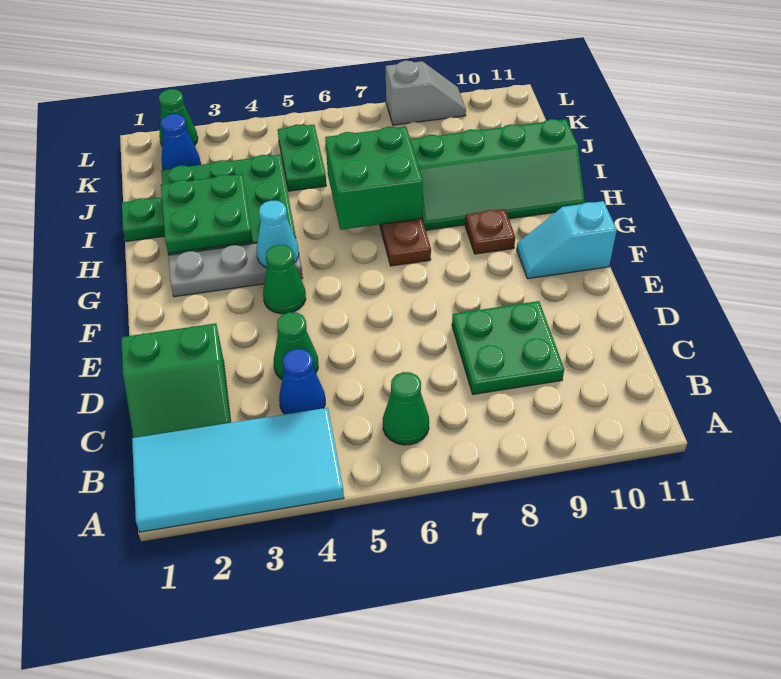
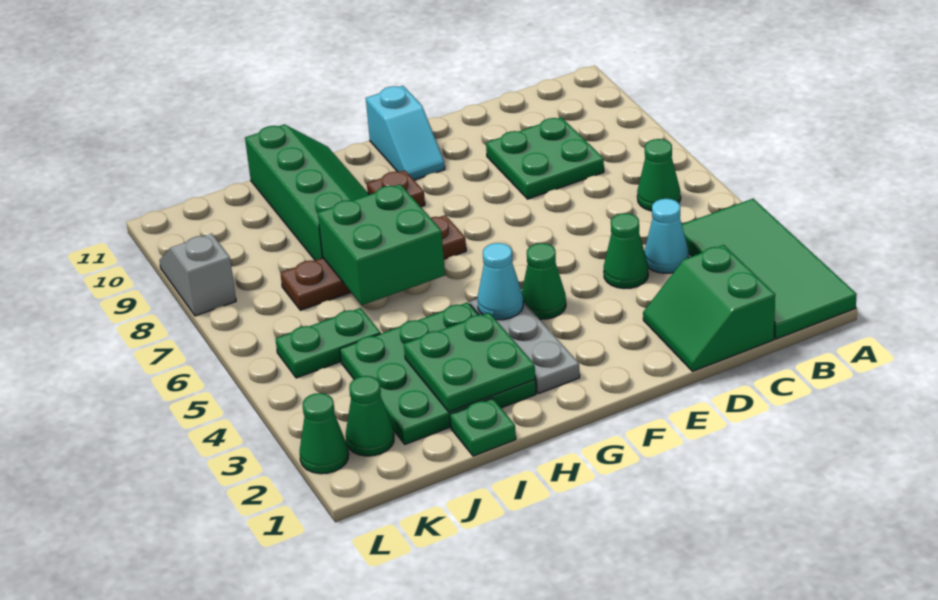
cyan 2x4 tile [132,408,344,532] -> green 2x4 tile [682,199,857,339]
green 2x2 slope [121,323,231,438] -> green 2x2 slope turned to [643,245,775,371]
blue 1x1 cone [279,349,325,414] -> cyan 1x1 cone [644,199,689,273]
blue 1x1 cone [161,114,201,170] -> green 1x1 cone [346,376,394,456]

